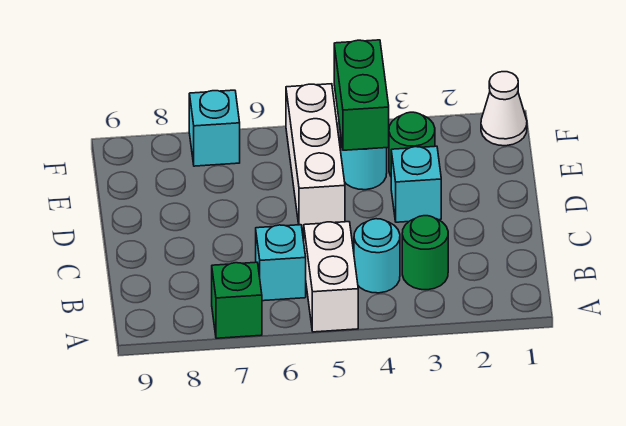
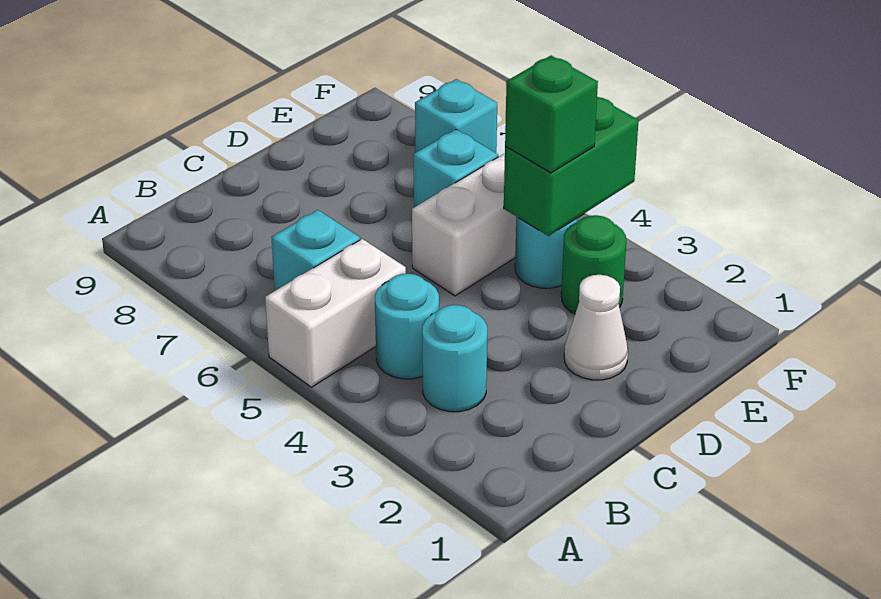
green 1x1 brick [212,262,262,338] -> green 1x1 brick moved to [505,56,598,173]
green 1x1 round brick [402,216,448,290] -> cyan 1x1 round brick [422,305,487,412]
cyan 1x1 brick [391,146,441,222] -> cyan 1x1 brick moved to [414,130,498,207]
white 1x1 cone [481,72,527,146] -> white 1x1 cone moved to [564,275,628,380]

